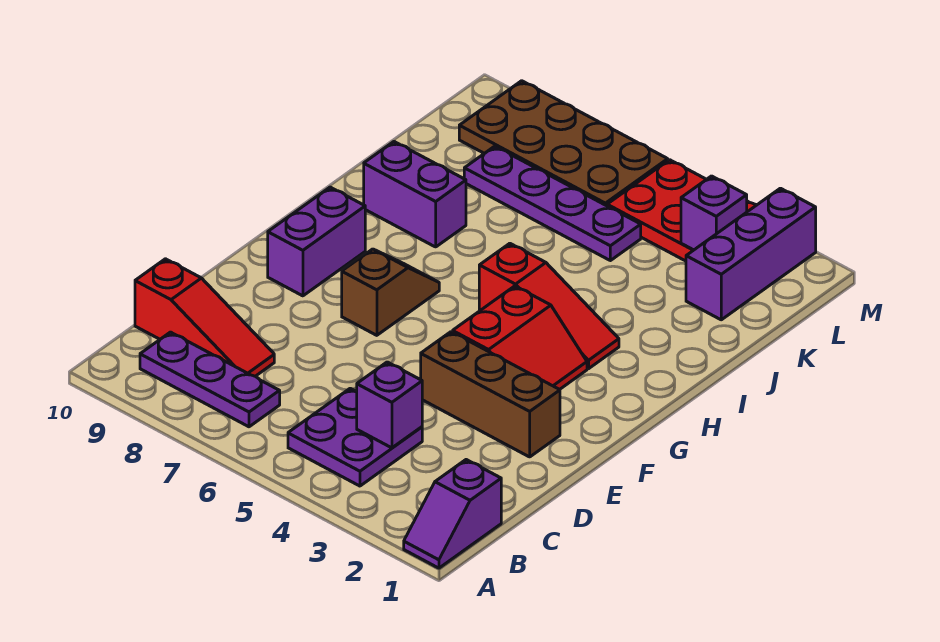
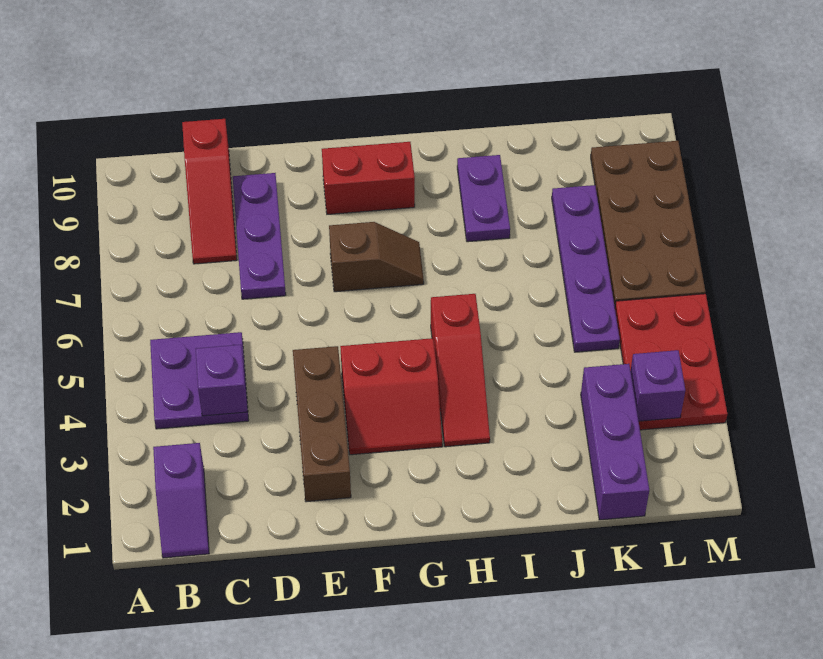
purple 1x2 slope [404,460,501,568] -> purple 1x2 slope turned to [153,443,209,558]
purple 1x3 plate [140,332,280,427] -> purple 1x3 plate moved to [233,173,286,299]
purple 1x2 brick [268,187,365,296] -> red 1x2 brick [322,142,415,214]
purple 1x2 brick [364,142,466,247] -> purple 1x2 plate [457,155,510,242]
purple 1x3 brick [686,188,816,320] -> purple 1x3 brick turned to [581,364,649,520]

